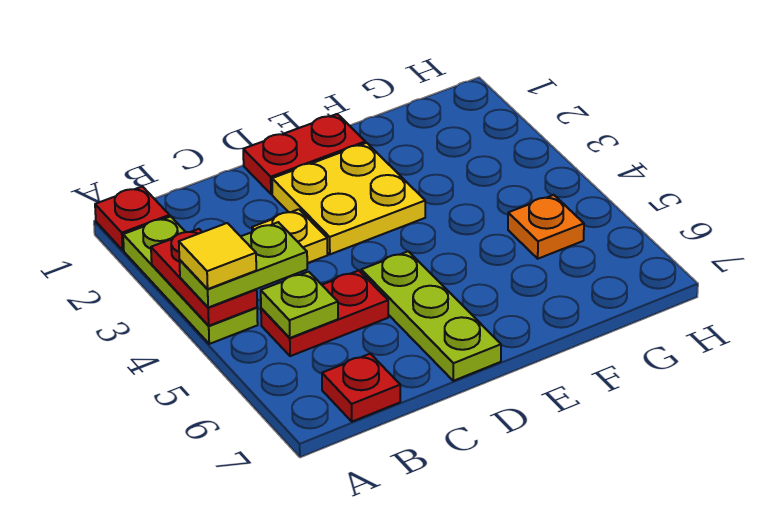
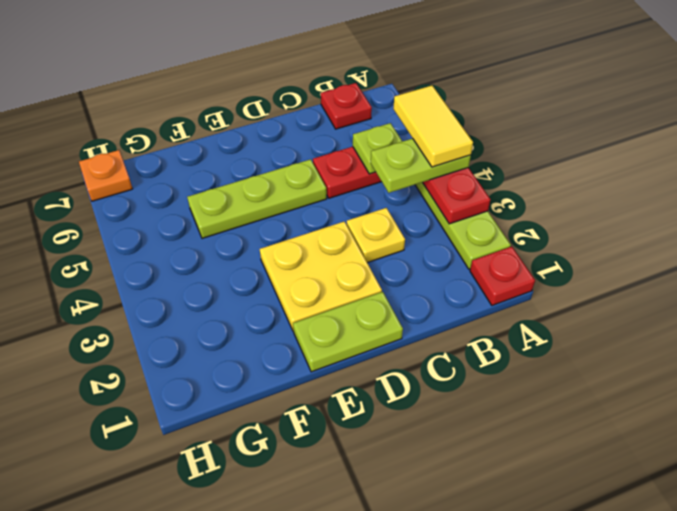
yellow 1x1 tile [179,223,256,289] -> yellow 1x2 tile [393,86,473,167]
red 1x2 plate [243,114,365,194] -> lime 1x2 plate [293,292,403,372]
lime 1x3 plate [361,251,501,381] -> lime 1x3 plate turned to [187,159,327,238]
orange 1x1 plate [508,195,584,259] -> orange 1x1 plate moved to [79,150,133,201]

